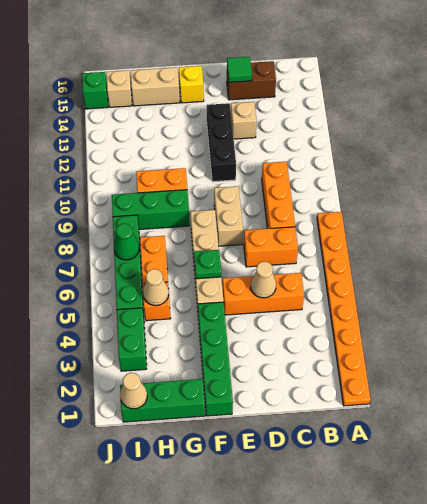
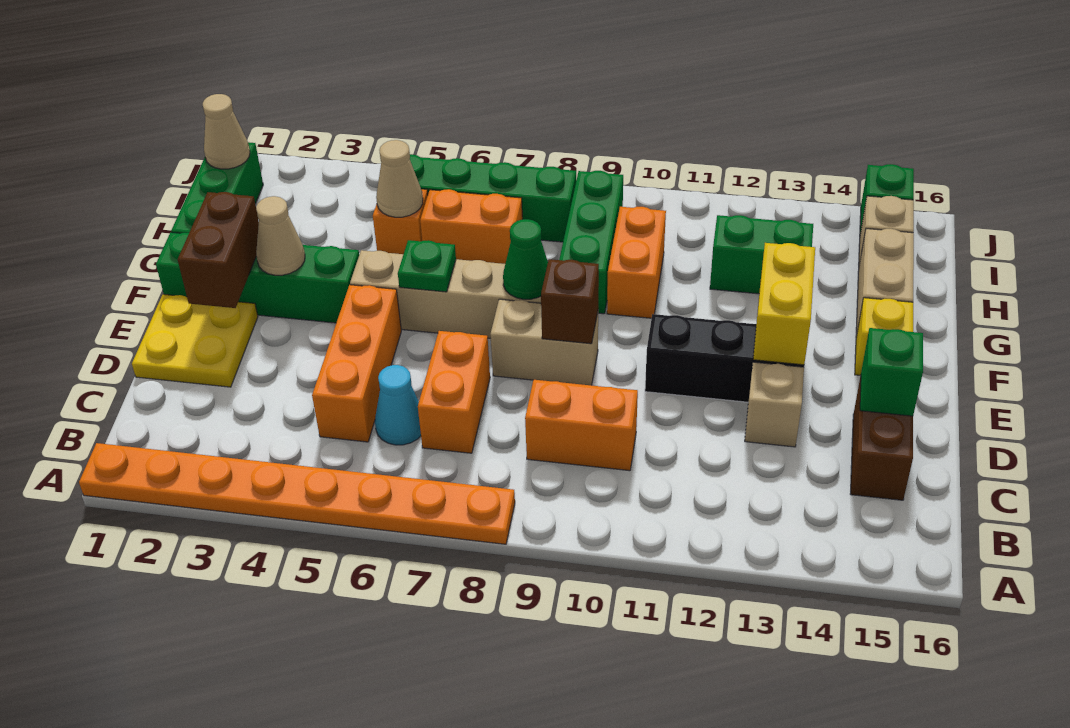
none -> cyan 1x1 cone [375,365,421,445]
orange 1x3 brick [262,162,295,229] -> orange 1x2 brick [525,380,638,471]
none -> yellow 2x2 plate [132,294,258,387]
tan 1x1 cone [251,262,276,298] -> tan 1x1 cone moved to [256,196,305,275]
green 1x1 tile [227,57,252,82] -> green 1x1 brick [860,328,923,416]
none -> brown 1x2 brick [178,192,259,308]
none -> brown 1x1 brick [541,259,599,344]
none -> yellow 1x2 brick [753,243,815,365]
green 1x2 brick [117,308,147,371] -> green 1x2 brick moved to [710,215,813,294]
green 1x1 cone [114,224,139,260] -> green 1x1 cone moved to [503,219,548,299]

